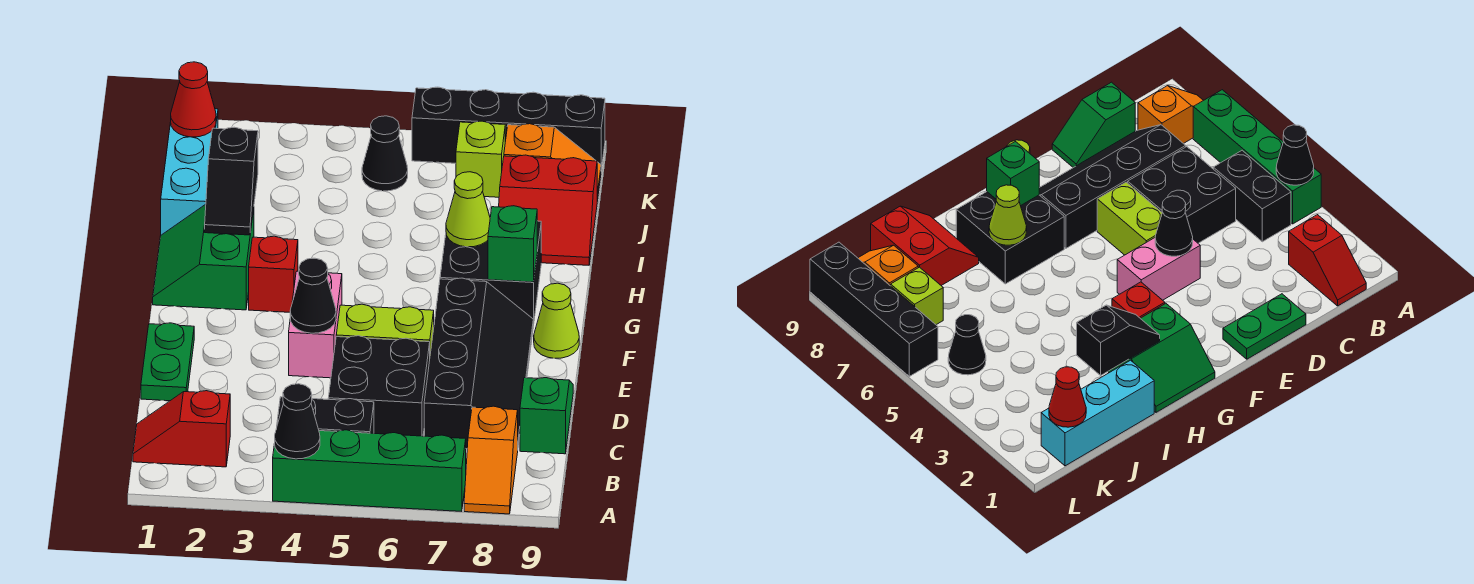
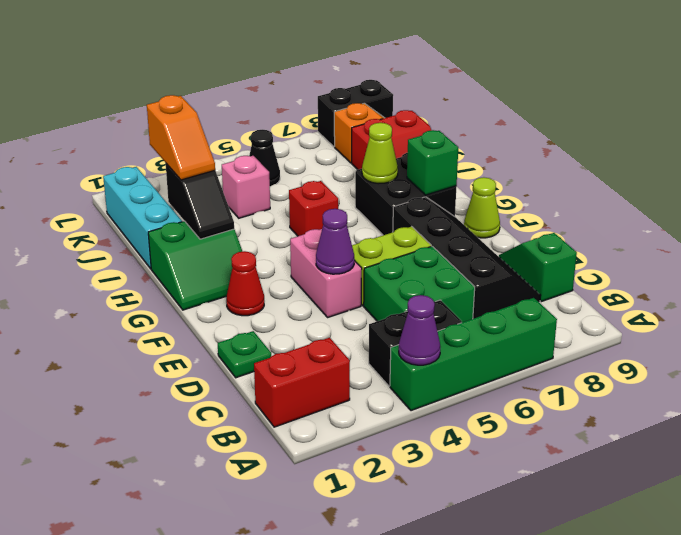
black 1x1 cone [275,384,320,459] -> purple 1x1 cone [399,295,440,365]
orange 1x2 slope [464,406,518,514] -> orange 1x2 slope moved to [147,95,215,180]
red 1x2 slope [133,391,230,467] -> red 1x2 brick [254,338,350,427]
black 2x2 brick [328,336,430,436] -> green 2x2 brick [364,246,475,323]
green 1x2 plate [141,323,194,401] -> green 1x1 plate [218,331,271,378]
black 1x1 cone [290,258,336,333] -> purple 1x1 cone [316,209,354,274]
green 2x2 slope [153,204,254,310] -> green 2x2 slope turned to [148,221,243,310]
red 1x1 brick [249,236,298,312] -> red 1x1 brick moved to [289,181,338,236]
none -> pink 1x1 brick [222,156,270,218]
red 1x1 cone [171,62,216,137] -> red 1x1 cone moved to [226,251,264,316]
lime 1x1 brick [456,121,505,197] -> none
black 1x4 brick [412,87,605,170] -> black 1x2 brick [318,80,393,147]

